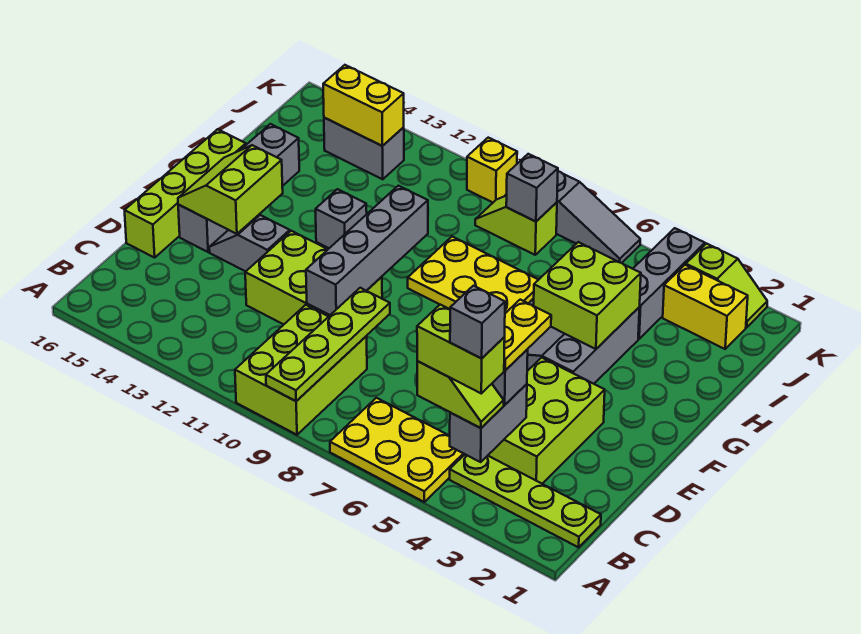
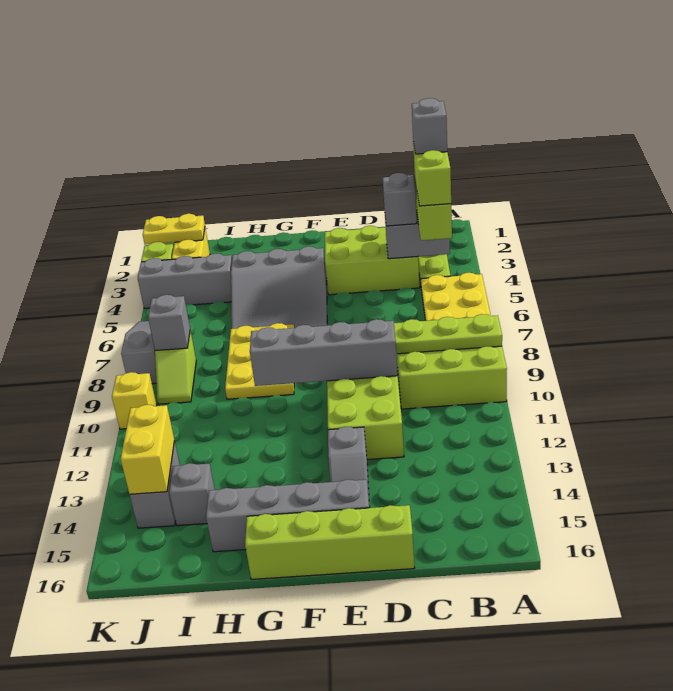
yellow 1x2 plate [504,300,551,370] -> yellow 1x2 plate moved to [143,214,205,244]
lime 2x2 slope [178,145,283,234] -> none
lime 2x2 brick [534,242,641,349] -> none
grey 1x1 brick [316,189,367,248] -> grey 1x1 brick moved to [169,463,215,526]

